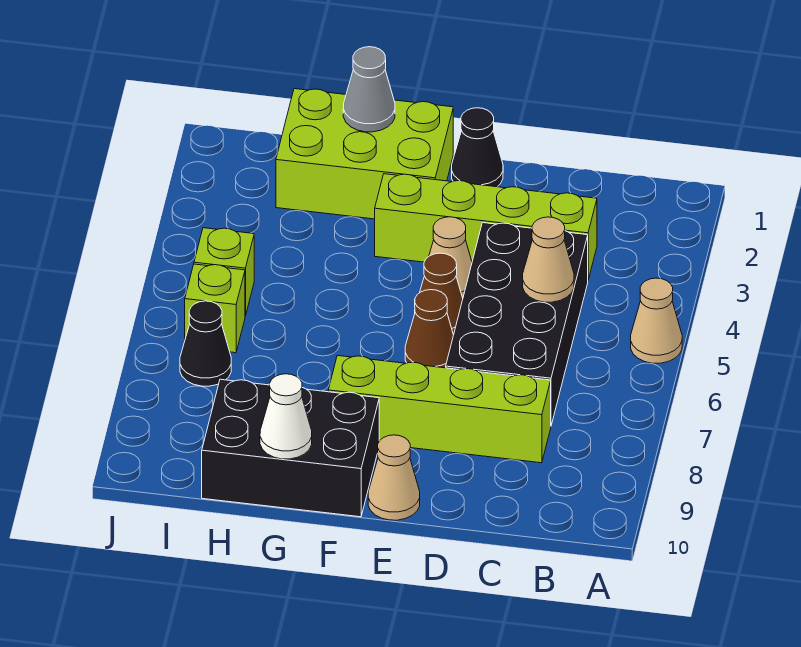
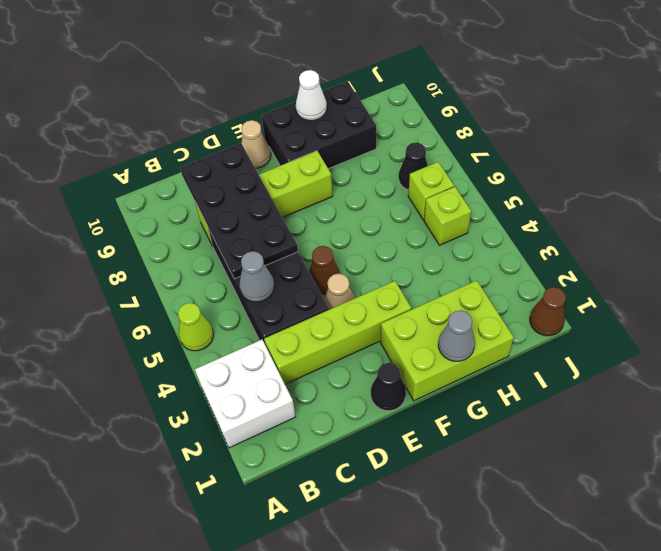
none -> white 2x2 brick [195,340,296,448]
tan 1x1 cone [631,278,682,363] -> lime 1x1 cone [178,303,214,351]
tan 1x1 cone [523,217,574,302] -> grey 1x1 cone [239,251,275,302]
none -> black 2x4 plate [180,143,298,279]
brown 1x1 cone [405,290,453,368] -> brown 1x1 cone moved to [530,287,566,336]

